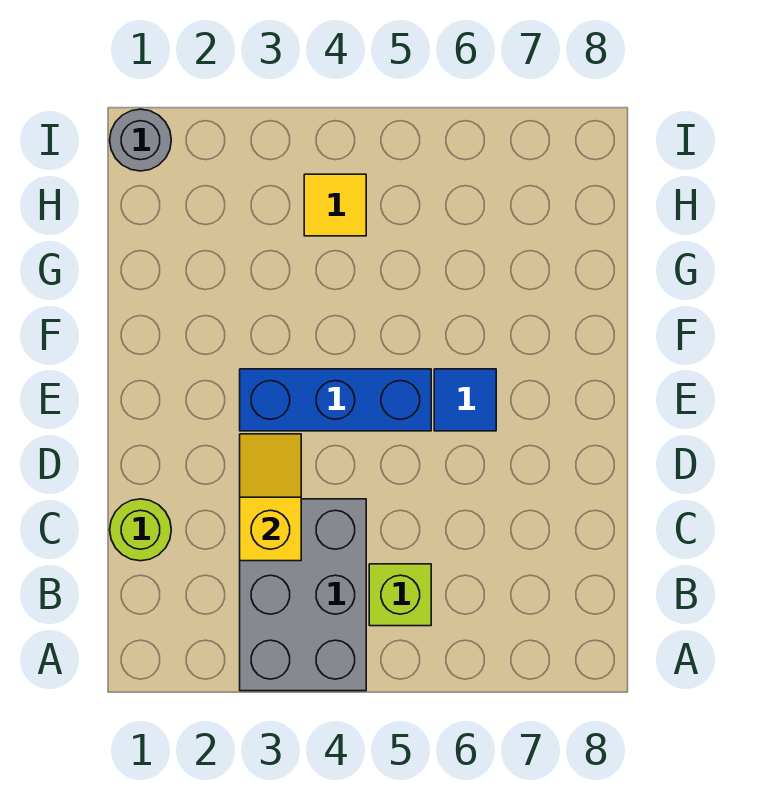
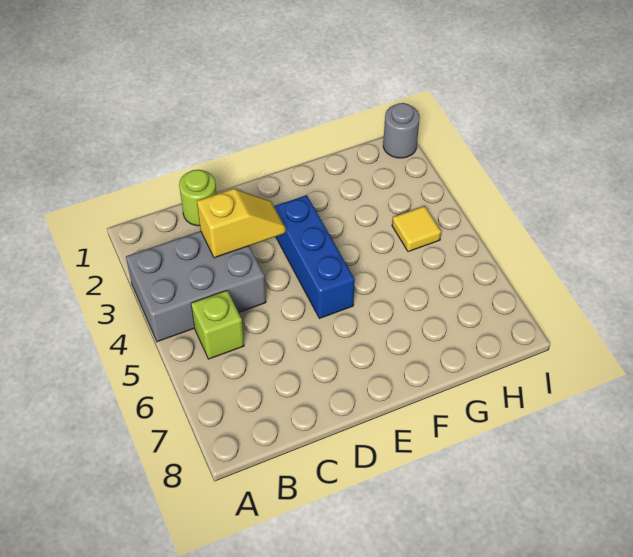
blue 1x1 tile [434,369,496,431] -> none

